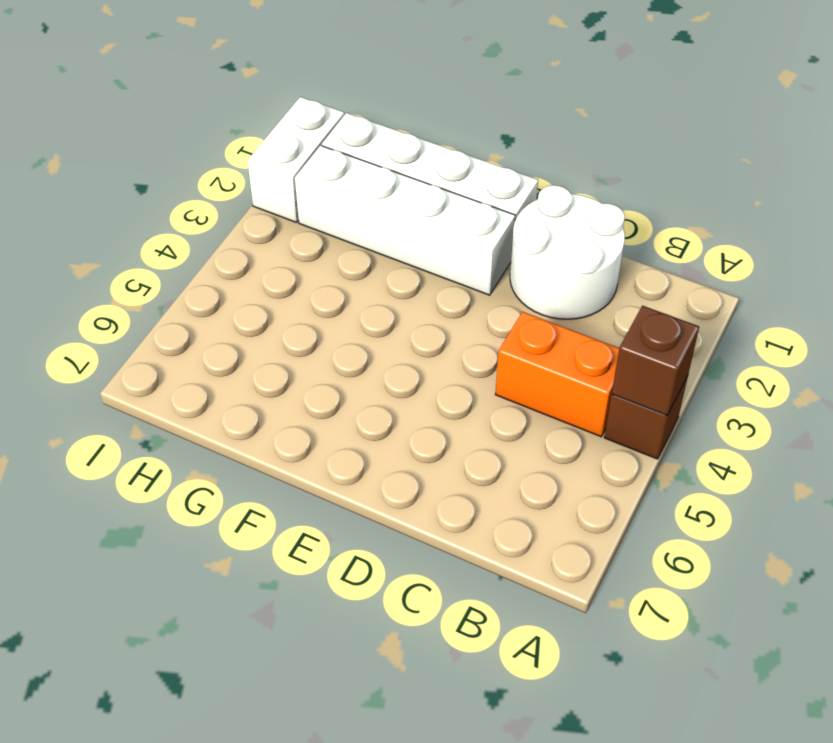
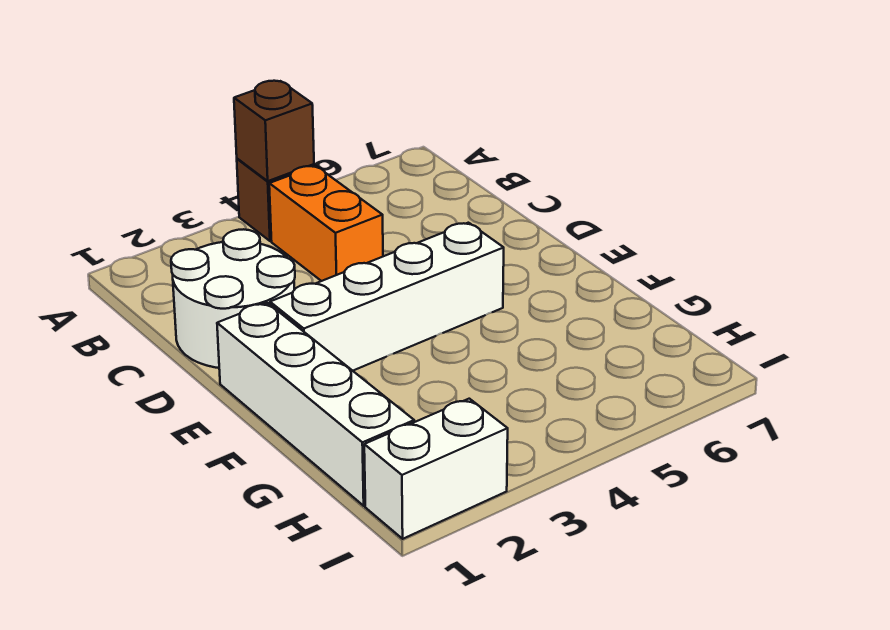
white 1x4 brick [295,145,515,295] -> white 1x4 brick turned to [270,223,504,371]

